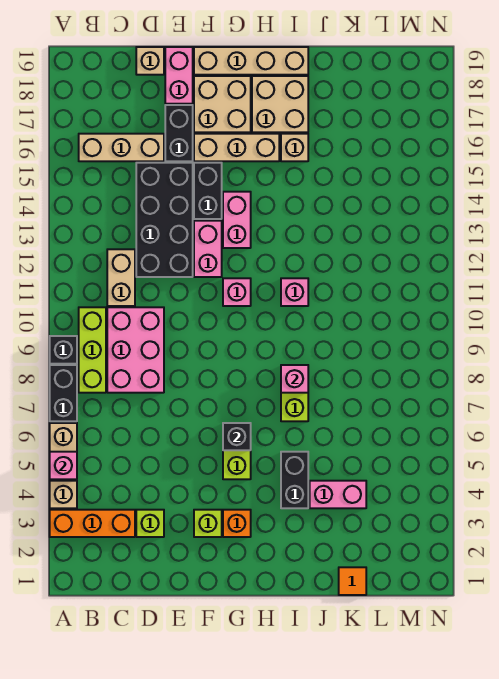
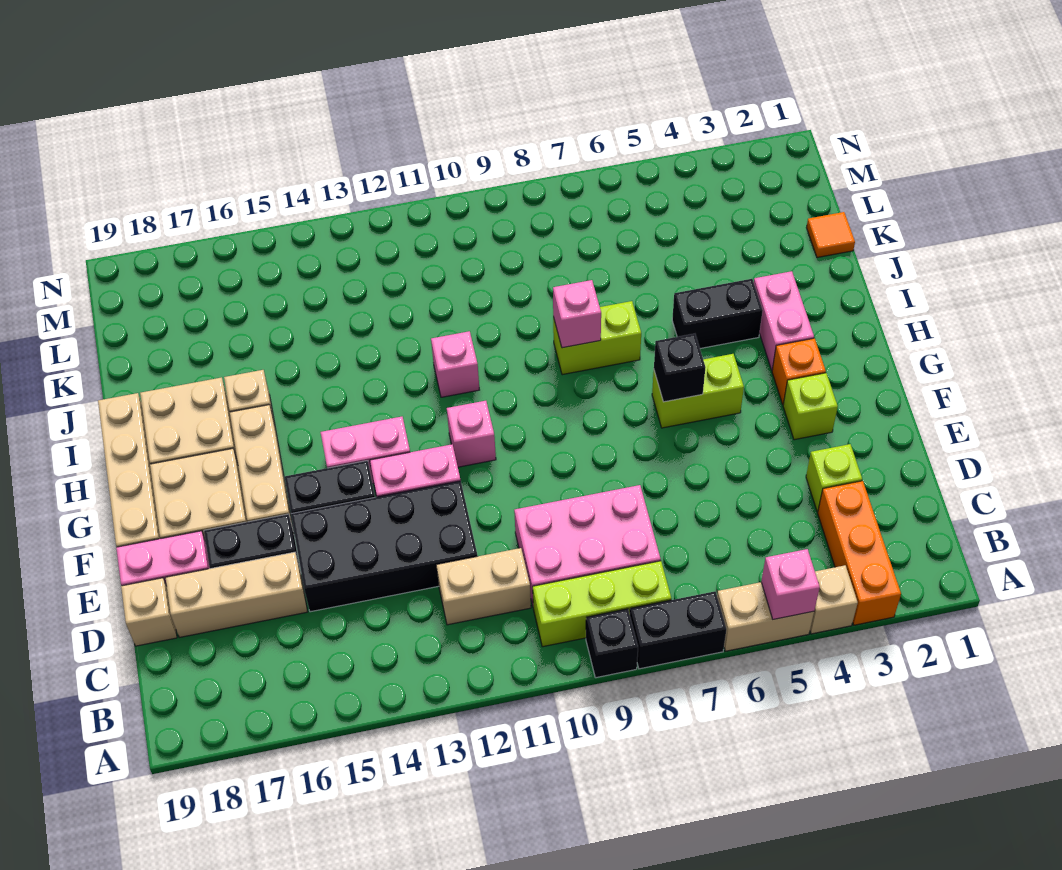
tan 1x3 brick [79,134,164,161] -> tan 1x3 brick turned to [166,552,307,637]
pink 1x2 brick [310,481,366,508] -> pink 1x2 brick moved to [754,271,814,370]

